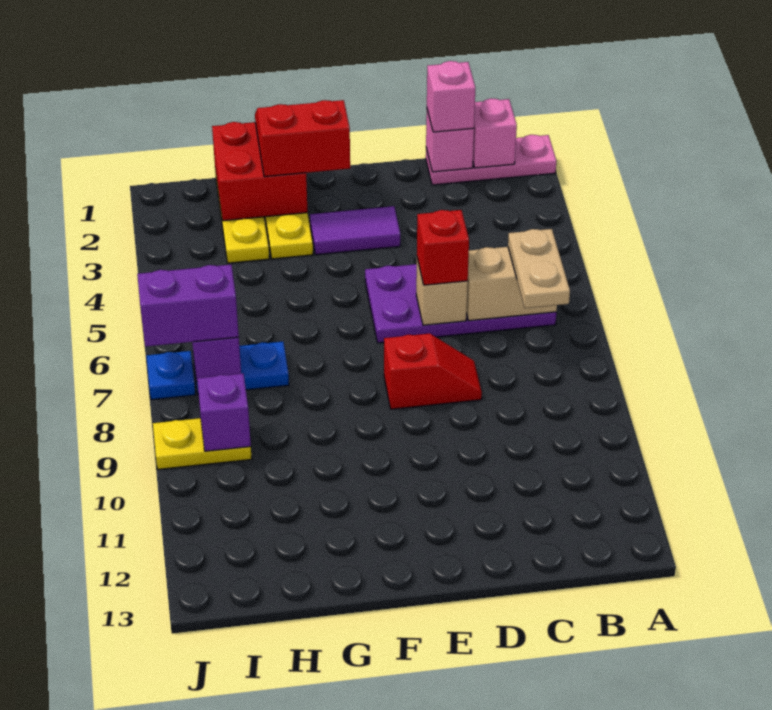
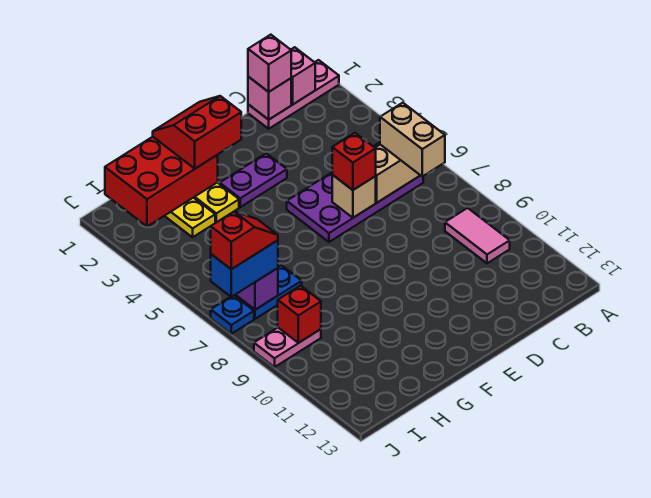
tan 1x2 plate [508,229,570,308] -> tan 1x2 brick [380,103,445,176]
none -> pink 1x2 tile [445,208,510,263]
red 1x2 slope [384,333,482,409] -> red 1x2 slope moved to [211,212,278,269]
purple 1x2 tile [310,206,400,255] -> purple 1x2 plate [220,153,287,207]
red 2x2 brick [212,122,308,221] -> red 2x3 brick [105,137,218,226]
purple 1x2 brick [137,265,239,347] -> blue 1x2 brick [211,240,278,297]
yellow 1x2 plate [153,418,252,469] -> pink 1x2 plate [254,328,321,367]
purple 1x1 brick [197,374,251,451] -> red 1x1 brick [278,286,321,343]

